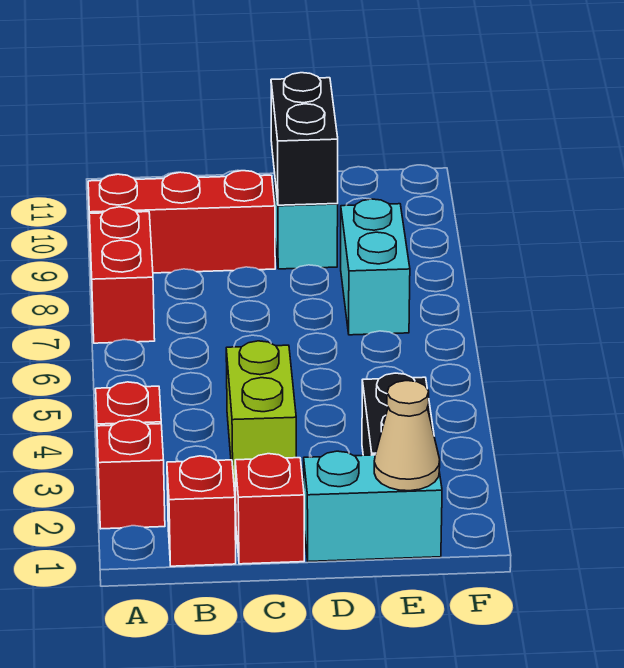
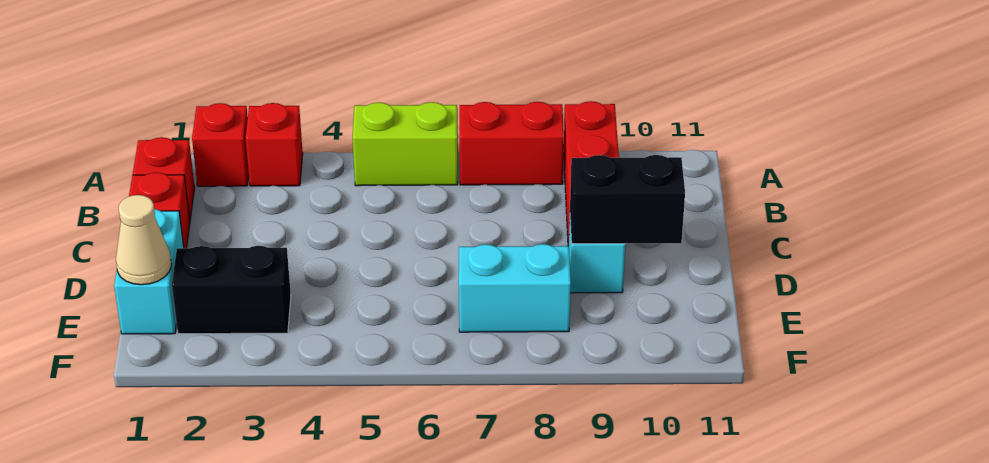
lime 1x2 brick [226,341,296,485] -> lime 1x2 brick moved to [353,102,458,186]

